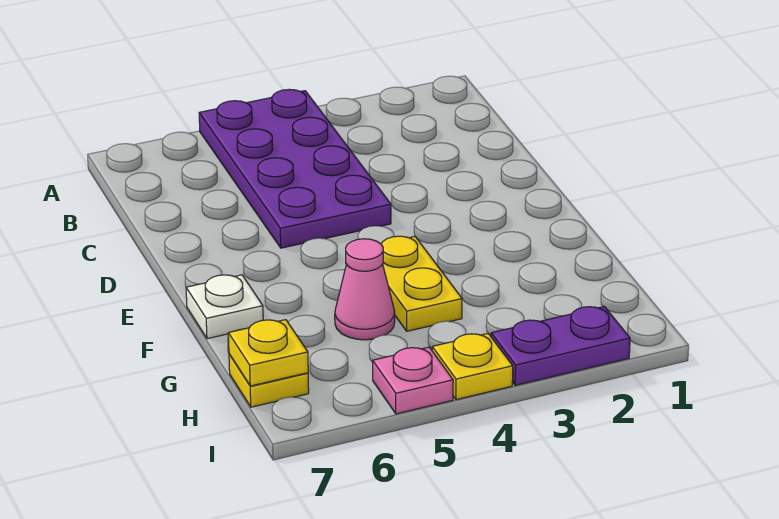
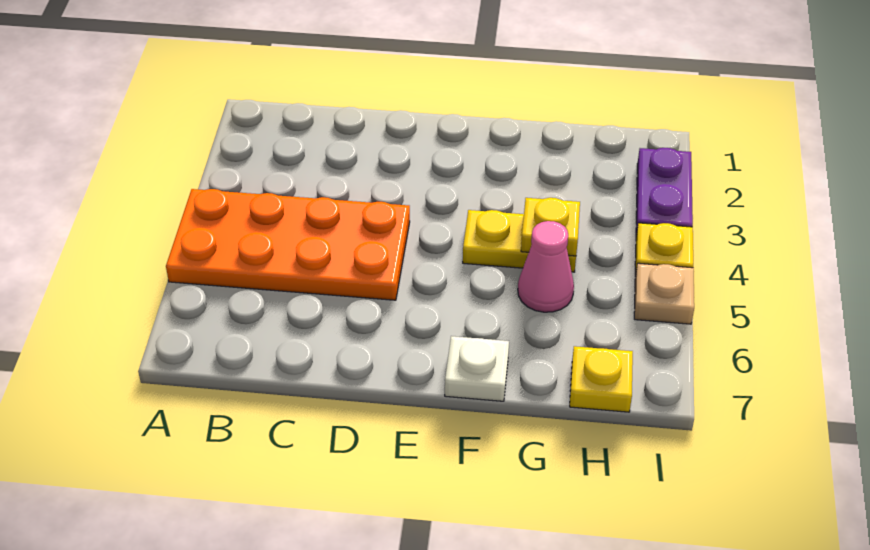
purple 2x4 plate [199,89,391,248] -> orange 2x4 plate [166,189,410,300]
yellow 1x1 plate [228,320,308,386] -> yellow 1x1 plate moved to [521,198,580,256]
pink 1x1 plate [373,347,453,414] -> tan 1x1 plate [634,263,694,324]

